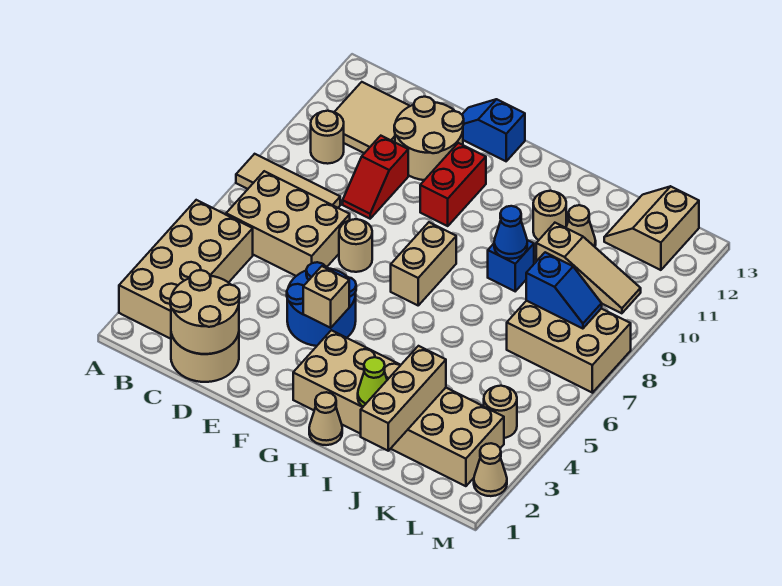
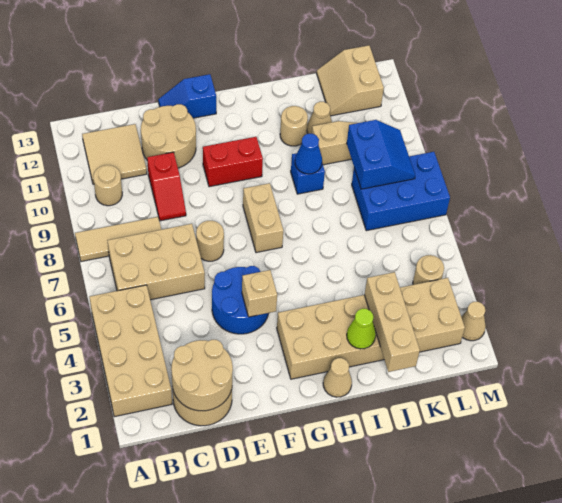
red 1x2 brick [420,143,486,226] -> red 1x2 brick turned to [203,137,263,187]
tan 2x3 brick [507,301,631,393] -> blue 2x3 brick [352,152,450,231]
blue 1x2 slope [526,252,602,329] -> blue 2x2 slope [347,120,415,189]

